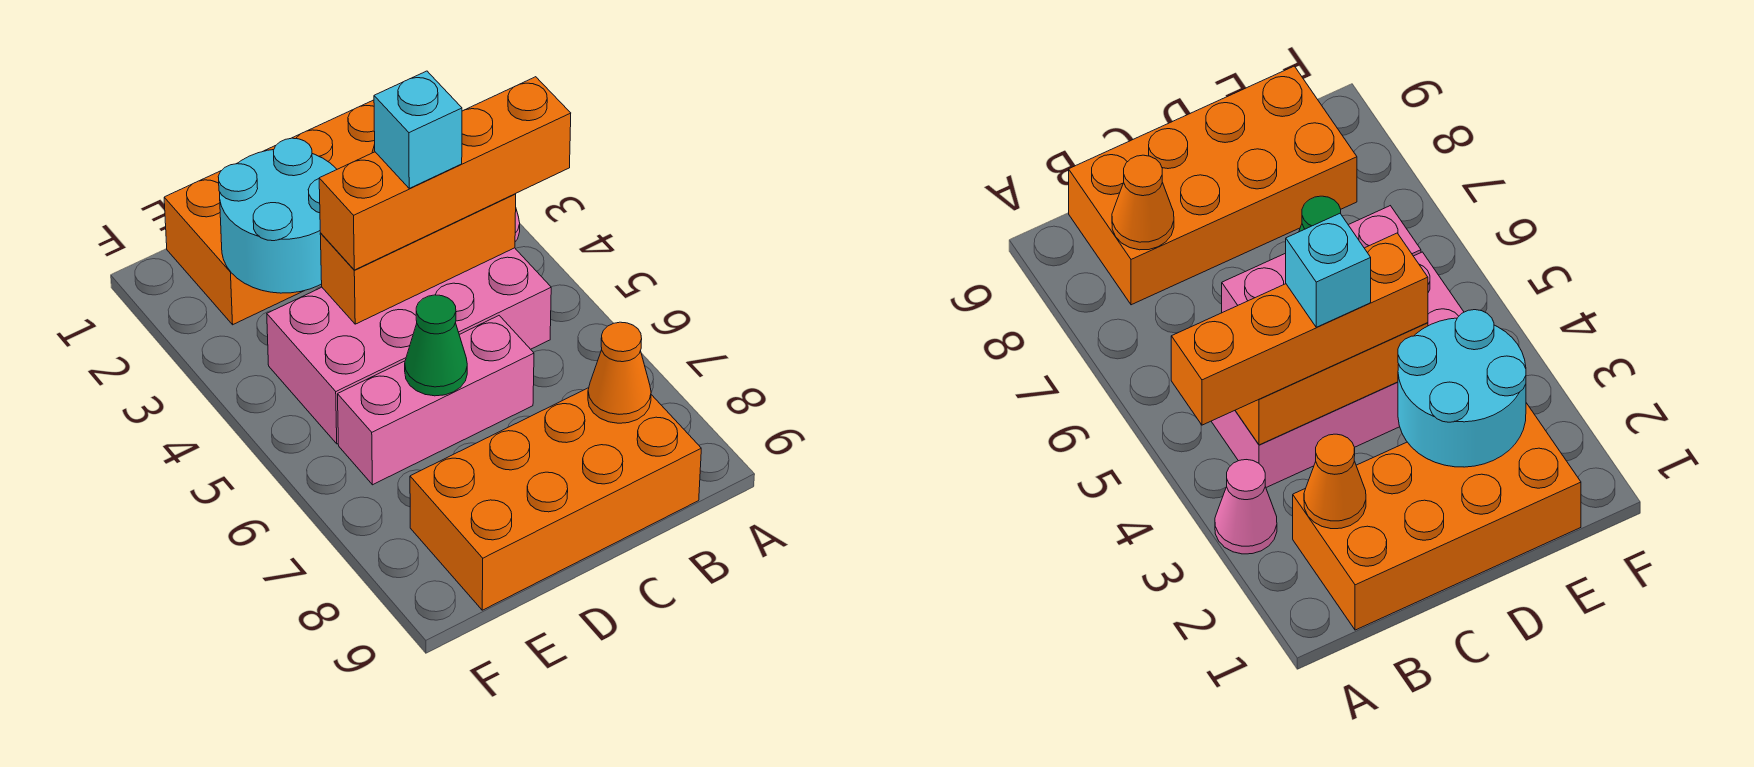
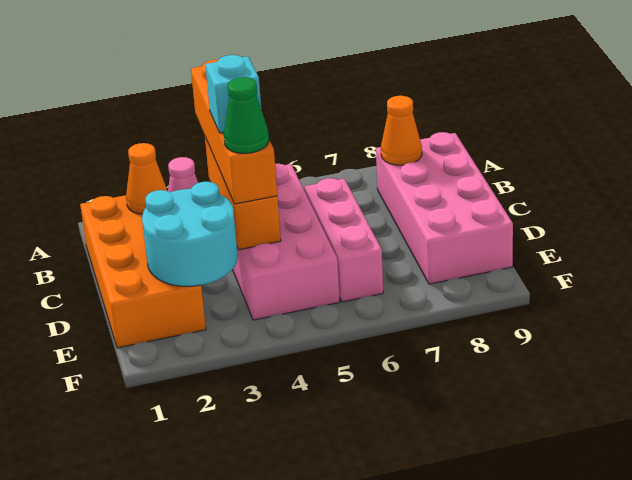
orange 2x4 brick [410,388,701,610] -> pink 2x4 brick [376,132,513,284]
green 1x1 cone [405,295,467,396] -> green 1x1 cone moved to [224,77,269,153]

